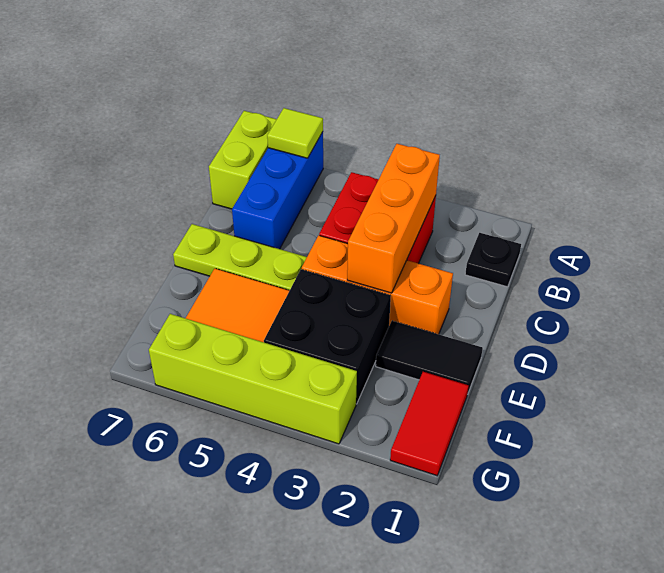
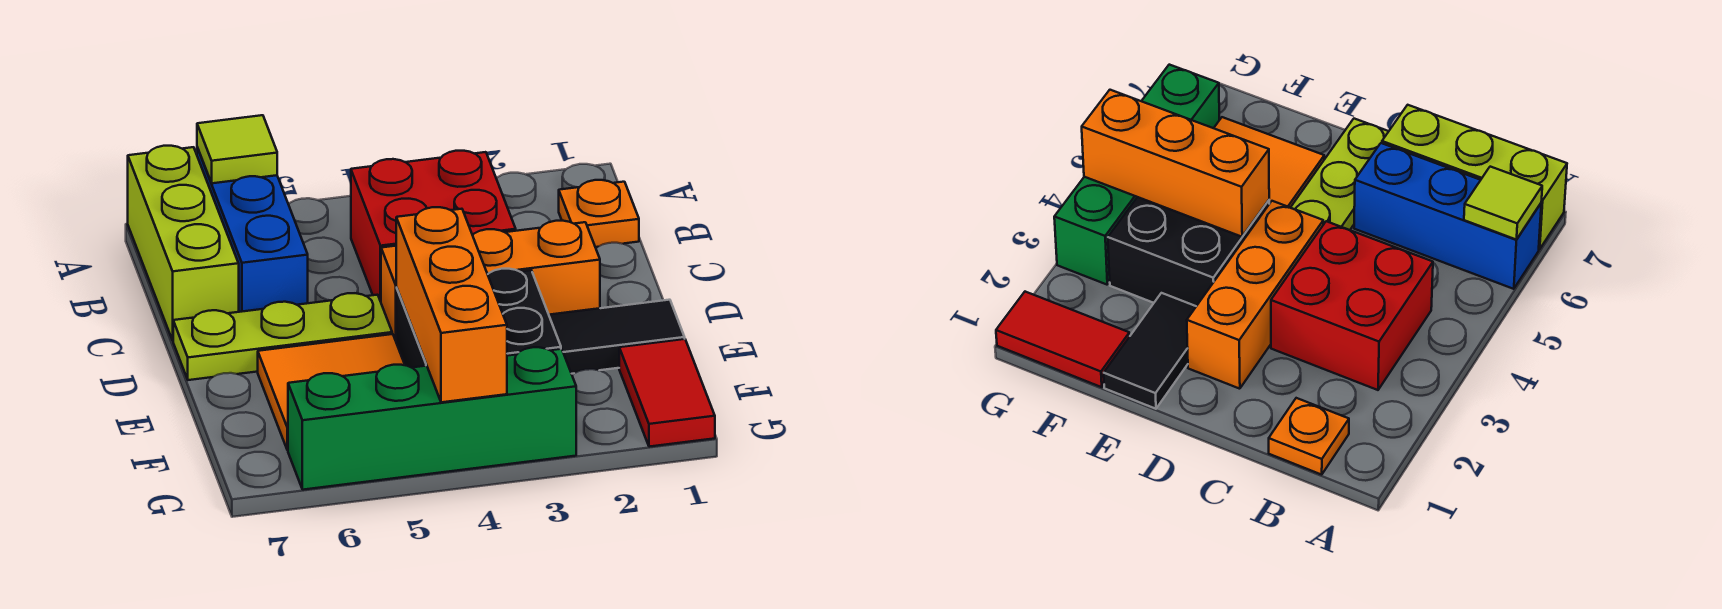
lime 1x2 brick [209,111,277,209] -> lime 1x3 brick [128,146,239,340]
black 1x1 plate [465,233,521,287] -> orange 1x1 plate [559,180,639,247]
orange 1x3 brick [347,144,440,293] -> orange 1x3 brick moved to [396,207,507,402]
lime 1x4 brick [149,314,357,444] -> green 1x4 brick [288,347,576,490]

